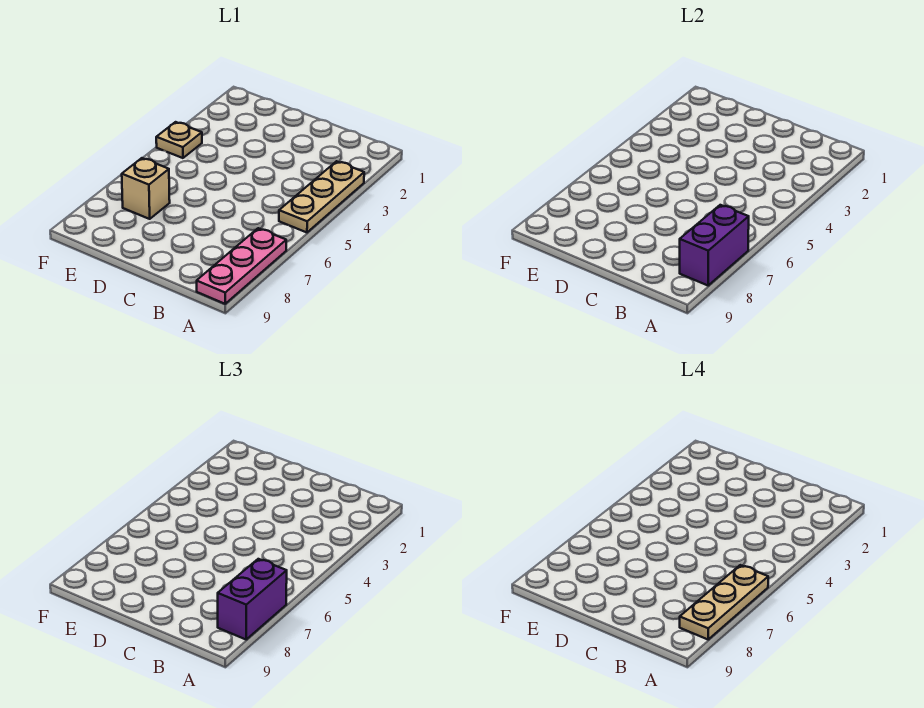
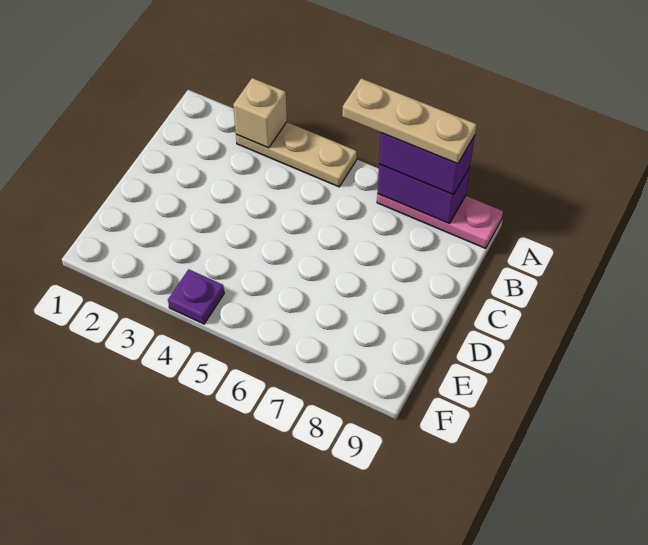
tan 1x1 brick [122,158,170,219] -> tan 1x1 brick moved to [233,78,287,148]
tan 1x1 plate [156,122,202,158] -> purple 1x1 plate [168,269,224,324]

